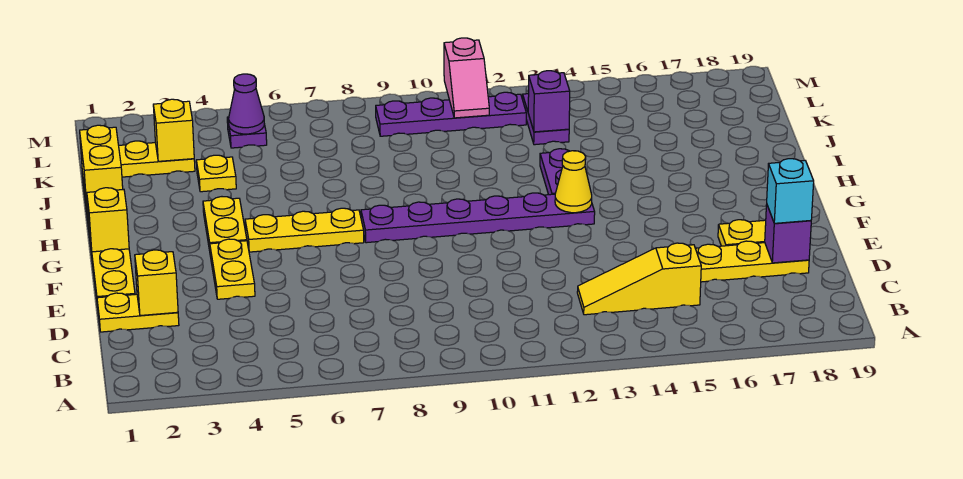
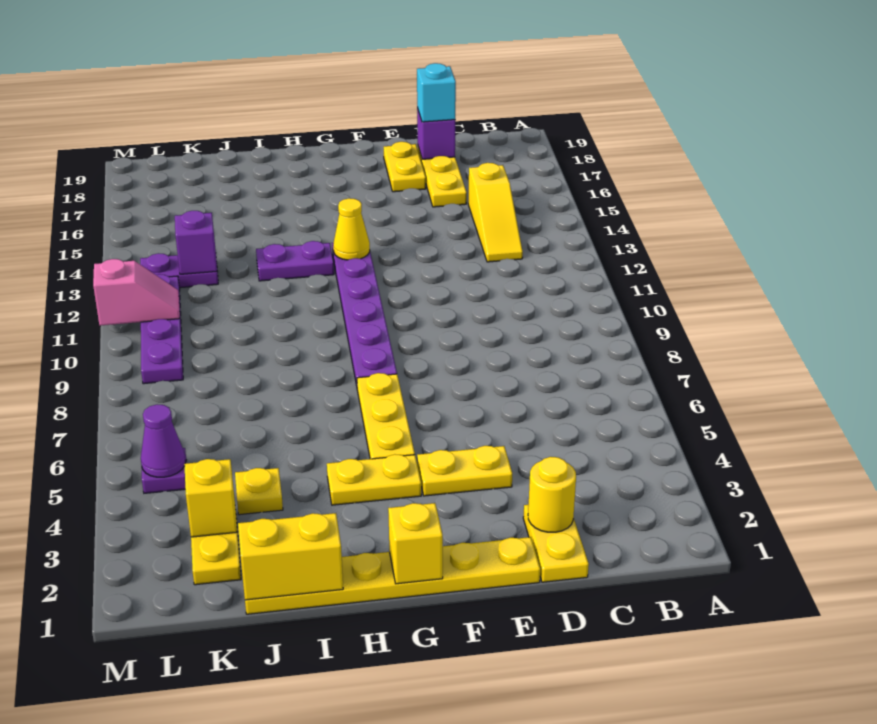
yellow 1x1 brick [135,250,178,316] -> yellow 1x1 round brick [528,457,576,532]

